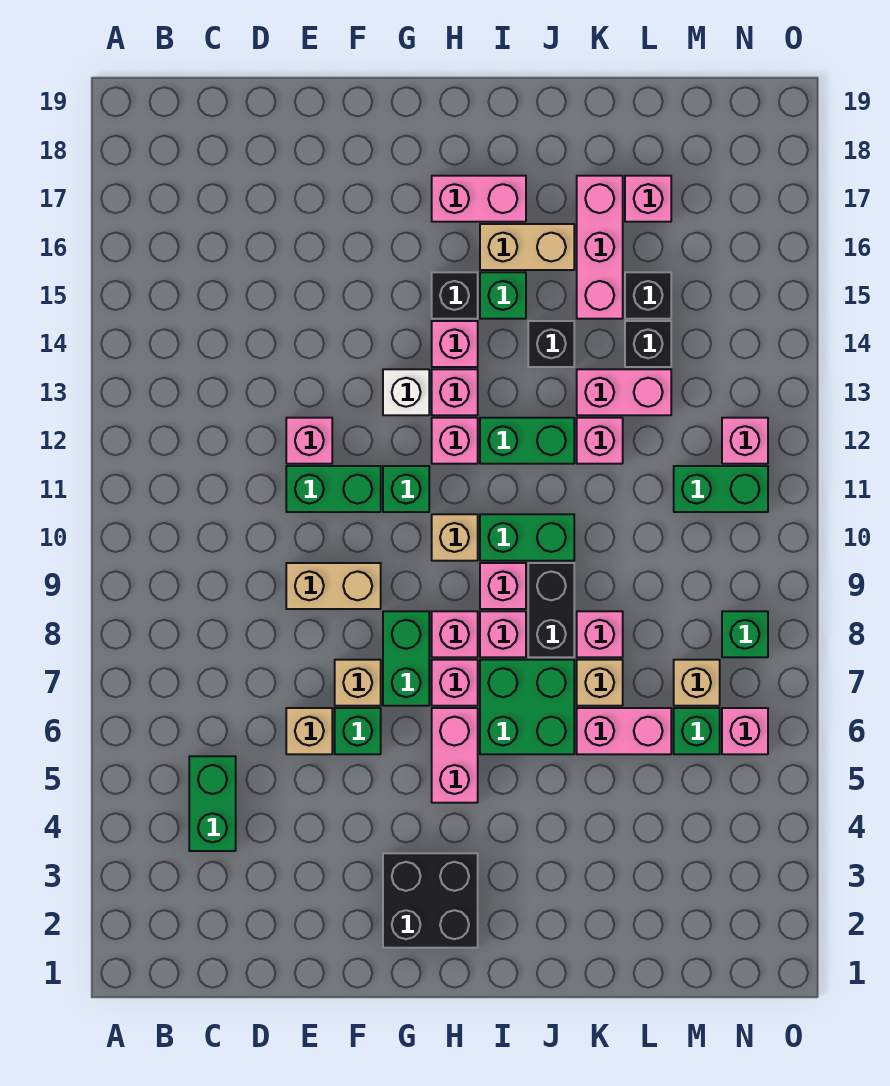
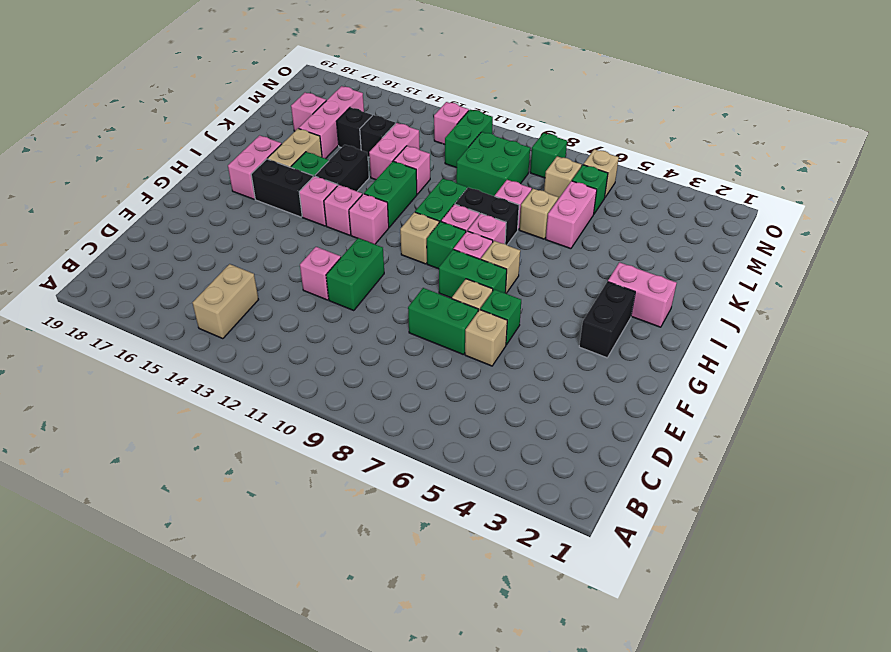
green 1x2 brick [189,756,236,851] -> green 1x2 brick moved to [408,288,478,355]
tan 1x2 brick [286,563,381,609] -> tan 1x2 brick moved to [192,264,259,339]
black 2x2 brick [383,853,478,948] -> black 1x2 brick [579,282,635,358]
green 1x1 brick [383,466,429,512] -> green 1x1 brick moved to [427,222,466,269]
white 1x1 brick [383,369,429,415] -> none
pink 1x2 brick [432,708,478,803] -> pink 1x2 brick moved to [608,262,677,327]
pink 1x1 brick [432,660,478,706] -> tan 1x1 brick [481,241,520,293]
black 1x1 brick [432,272,478,319] -> black 1x2 brick [251,159,313,217]
green 2x2 brick [480,660,574,754] -> green 2x2 brick moved to [456,132,530,196]
black 1x1 brick [528,321,574,367] -> black 1x2 brick [315,145,369,191]
pink 1x3 brick [577,176,623,319] -> pink 1x3 brick turned to [299,86,364,159]
pink 1x1 brick [722,708,768,754] -> tan 1x1 brick [583,149,619,197]

